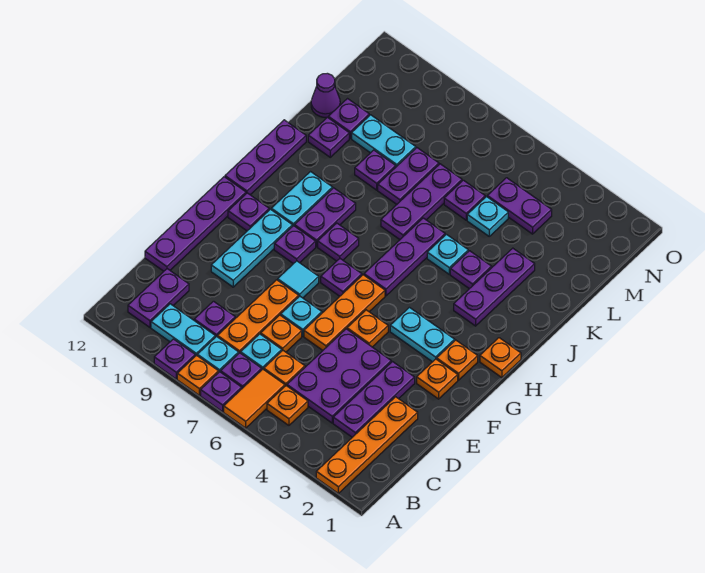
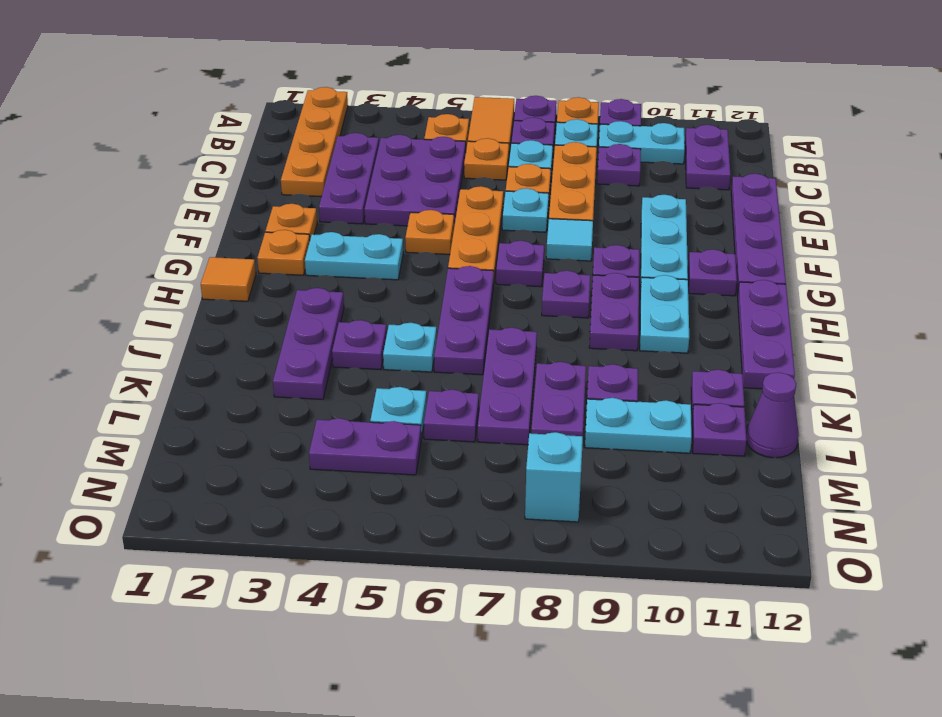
orange 1x1 plate [480,338,521,378] -> orange 1x1 tile [201,257,256,301]
none -> cyan 1x1 brick [525,432,583,522]

